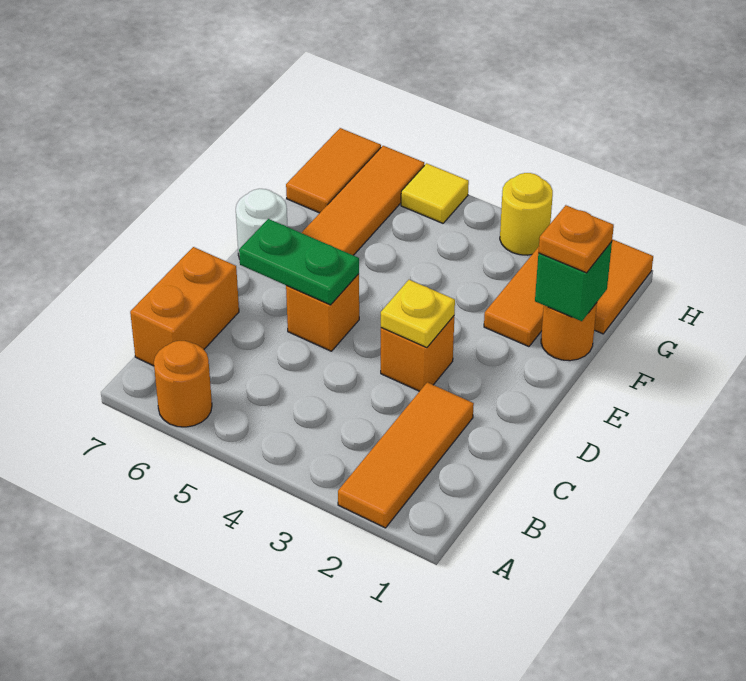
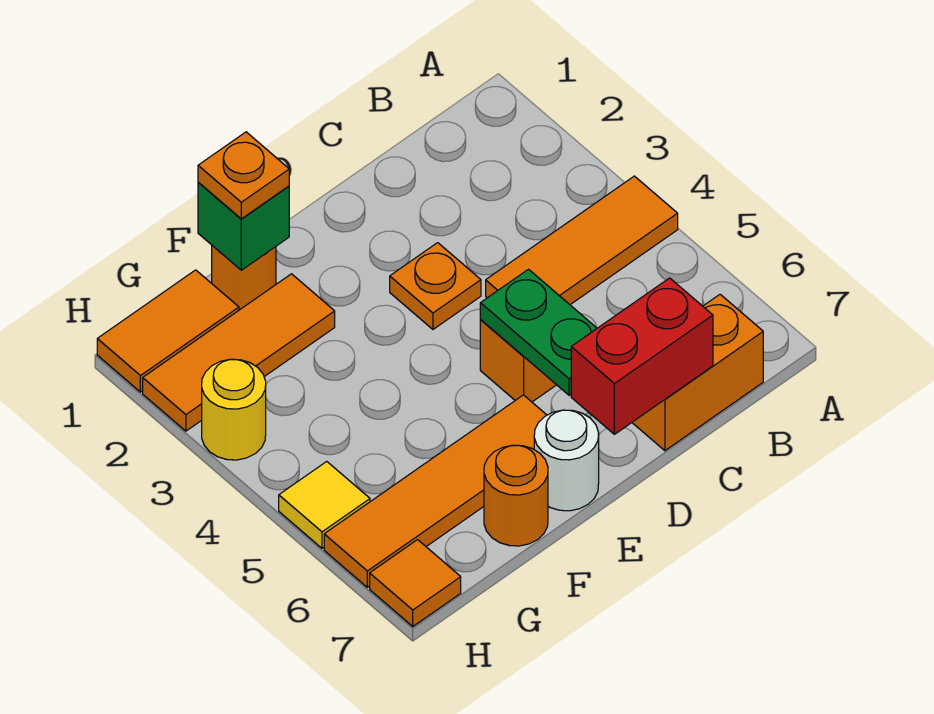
orange 1x3 tile [338,382,474,528] -> orange 1x3 tile moved to [486,176,678,305]
orange 1x1 round brick [154,341,212,427] -> orange 1x1 round brick moved to [484,445,548,546]
none -> red 1x2 brick [571,278,713,434]
orange 1x1 brick [381,316,454,391] -> orange 1x1 plate [390,243,481,329]
yellow 1x1 plate [381,280,455,348] -> none
orange 1x2 tile [286,128,381,213] -> orange 1x1 tile [370,540,461,626]

